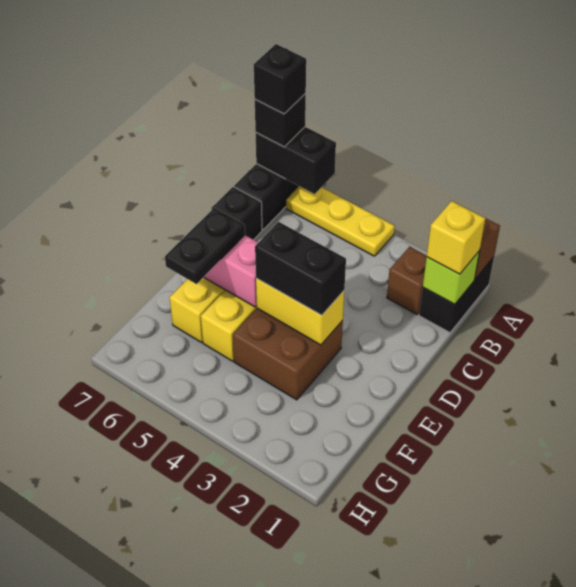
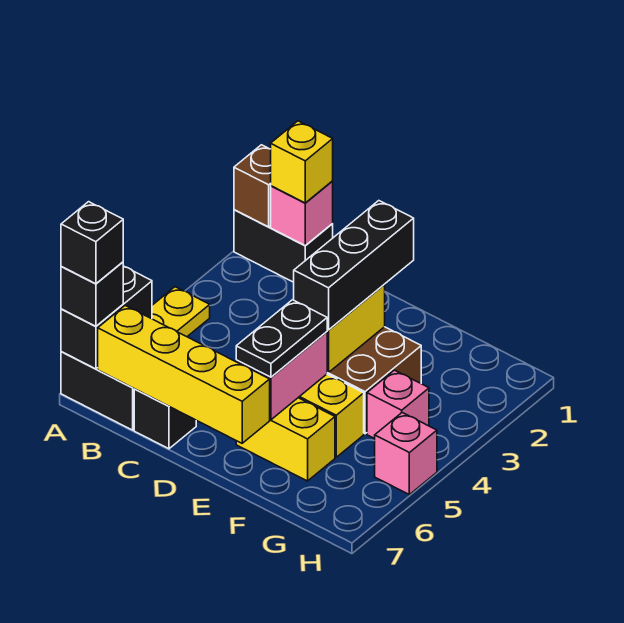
lime 1x1 brick [423,251,480,304] -> pink 1x1 brick [271,181,333,246]
brown 1x1 brick [387,247,427,314] -> none
none -> yellow 1x4 brick [98,306,270,443]
black 1x2 brick [255,222,346,315] -> black 1x3 brick [294,201,414,330]
black 1x2 plate [165,208,245,284] -> black 1x2 plate turned to [236,300,327,377]
none -> pink 1x1 brick [367,370,429,439]
none -> pink 1x1 brick [375,413,437,495]

